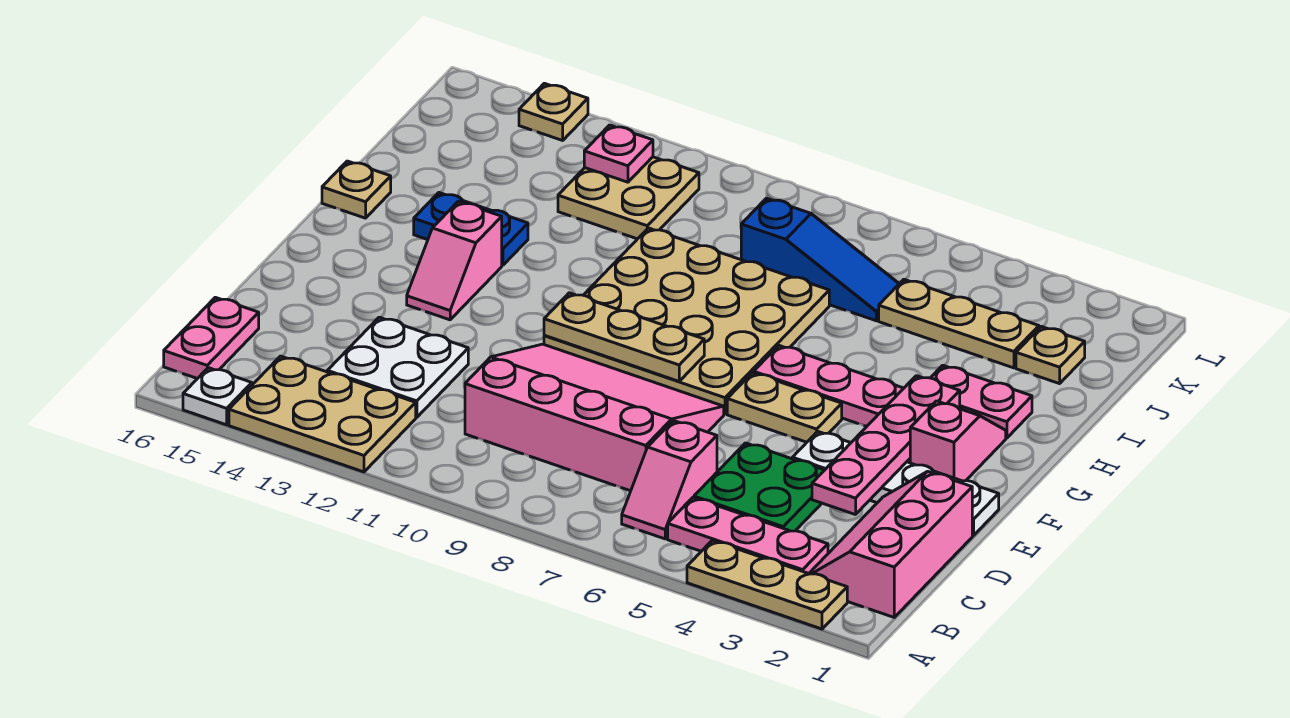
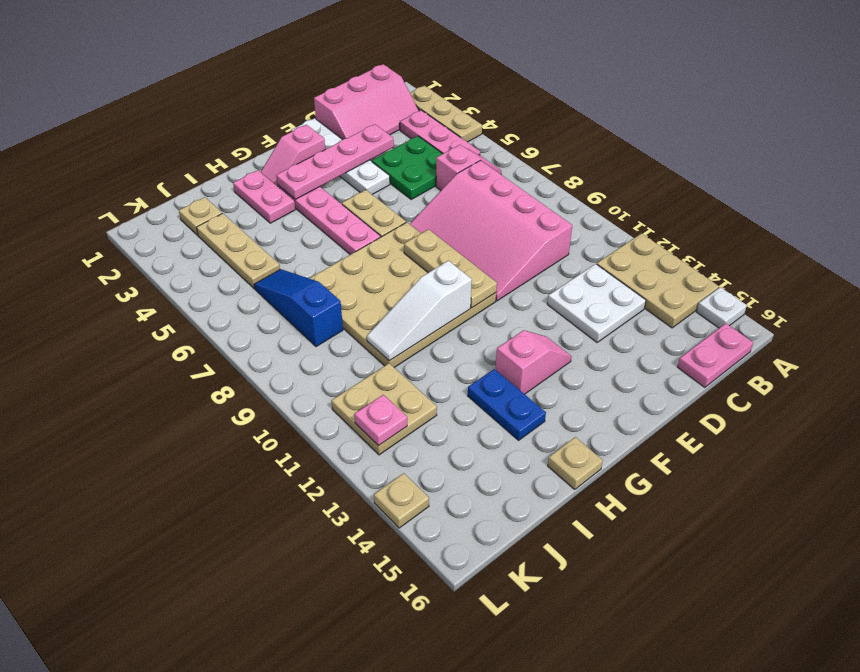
none -> white 1x3 slope [367,261,472,361]

